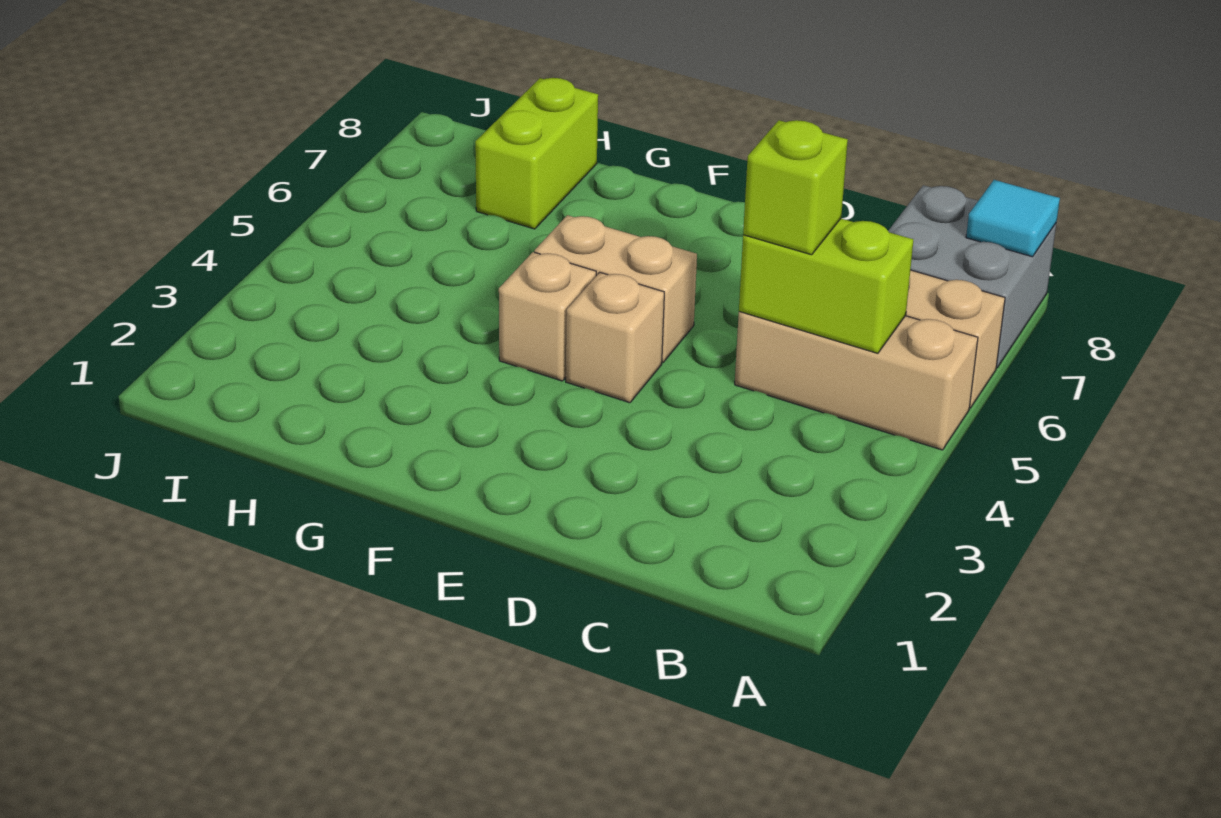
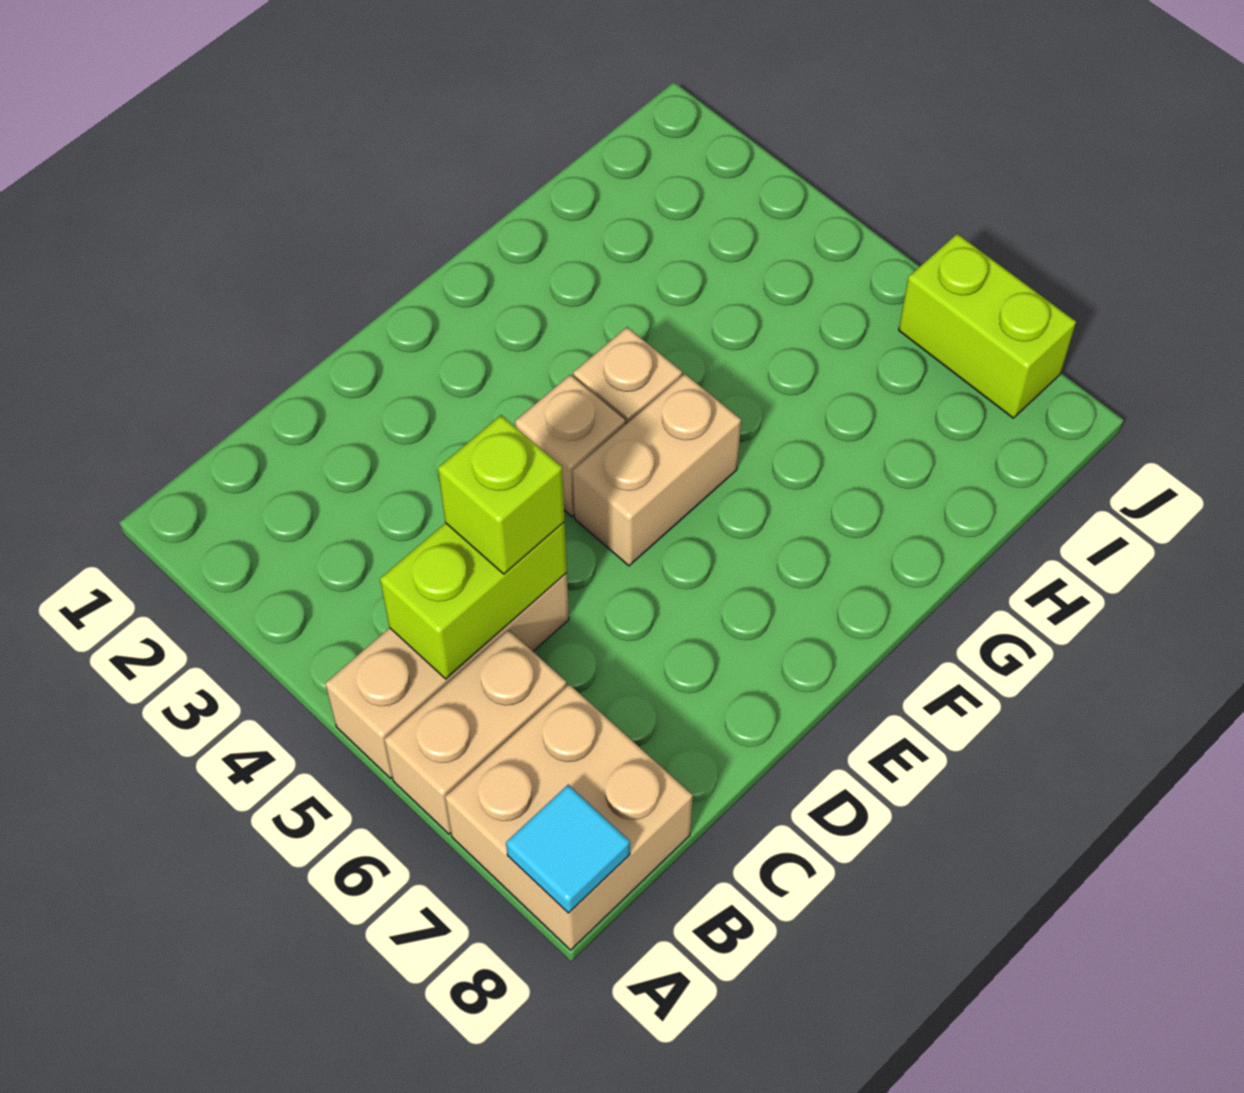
grey 2x2 brick [888,185,1056,368] -> tan 2x2 brick [445,684,693,950]
lime 1x2 brick [475,78,598,229] -> lime 1x2 brick moved to [899,234,1076,418]

